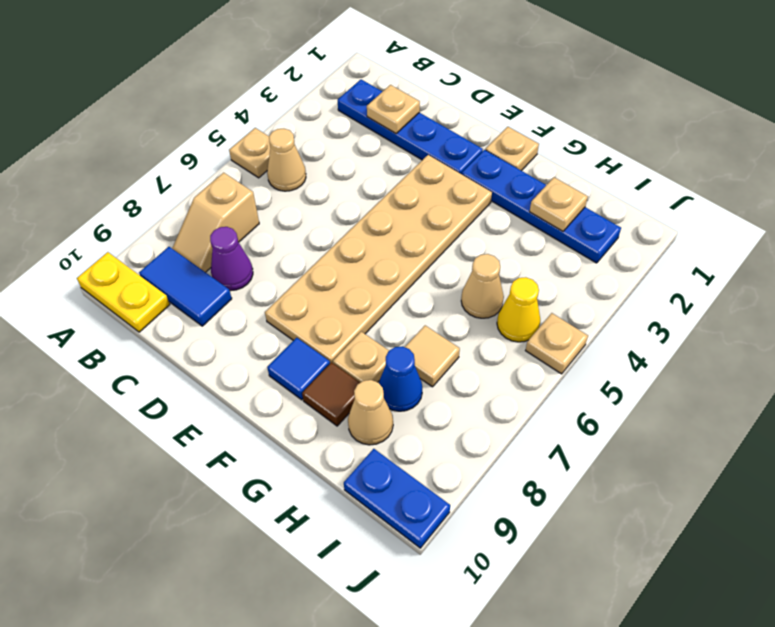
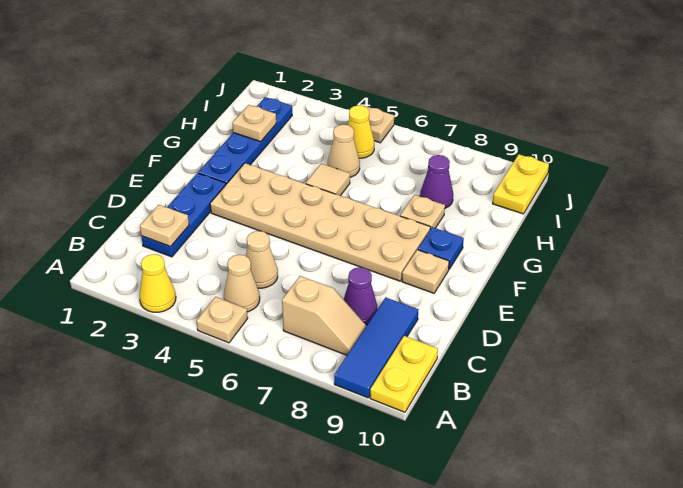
none -> yellow 1x1 cone [139,254,176,312]
blue 1x4 plate [338,80,483,174] -> blue 1x3 plate [141,173,226,257]
blue 1x2 tile [139,247,232,326] -> blue 1x3 tile [334,298,418,398]
tan 1x1 plate [485,127,539,171] -> tan 1x1 plate moved to [402,250,449,293]
blue 1x1 tile [267,338,330,400] -> blue 1x1 plate [418,227,464,269]
brown 1x1 tile [302,362,360,426] -> none
tan 1x1 tile [405,325,460,387] -> tan 1x1 tile moved to [306,164,350,196]
blue 1x1 cone [379,347,422,411] -> purple 1x1 cone [420,155,453,208]
tan 1x1 cone [348,380,393,445] -> tan 1x1 cone moved to [246,231,278,288]
blue 1x2 plate [344,449,450,548] -> yellow 1x2 plate [493,154,549,214]

